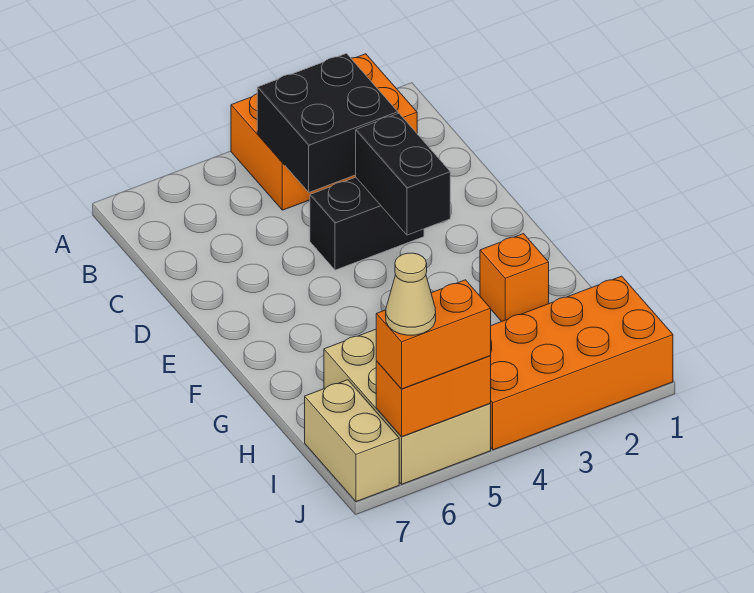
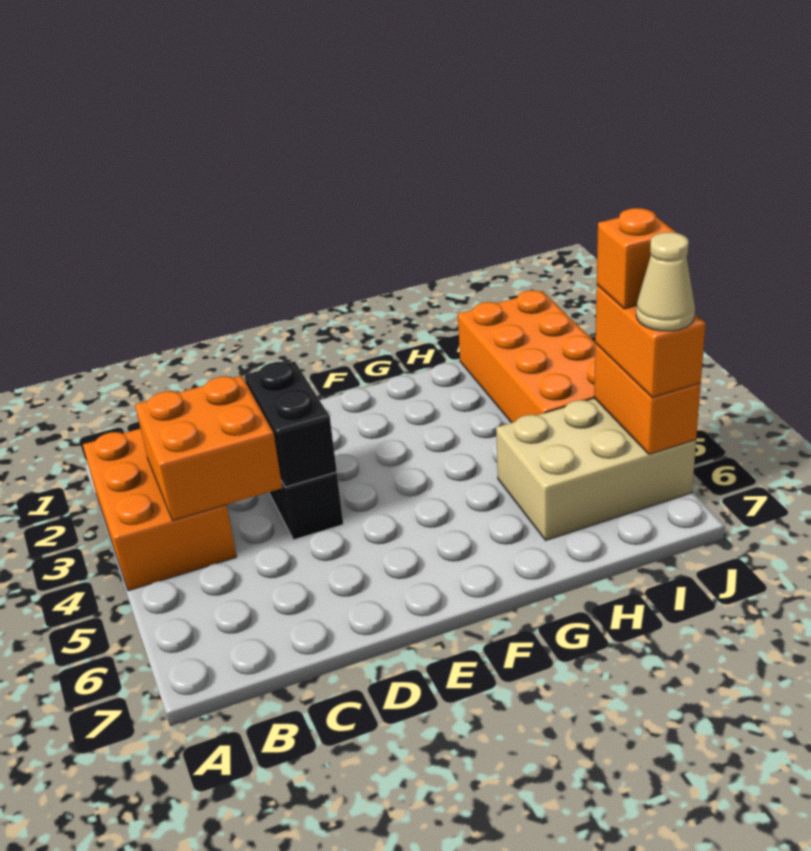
black 2x2 brick [257,53,398,192] -> orange 2x2 brick [135,376,282,521]
black 1x2 brick [356,113,450,235] -> black 1x2 brick turned to [245,361,337,487]
orange 1x1 brick [480,234,549,321] -> orange 1x1 brick moved to [597,208,677,309]
tan 1x2 brick [305,380,399,502] -> none

